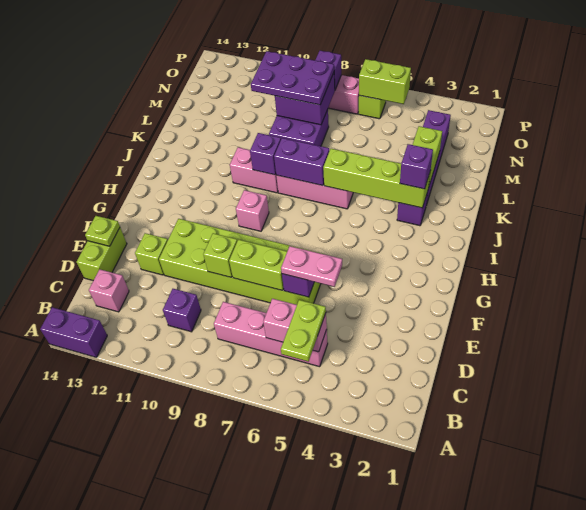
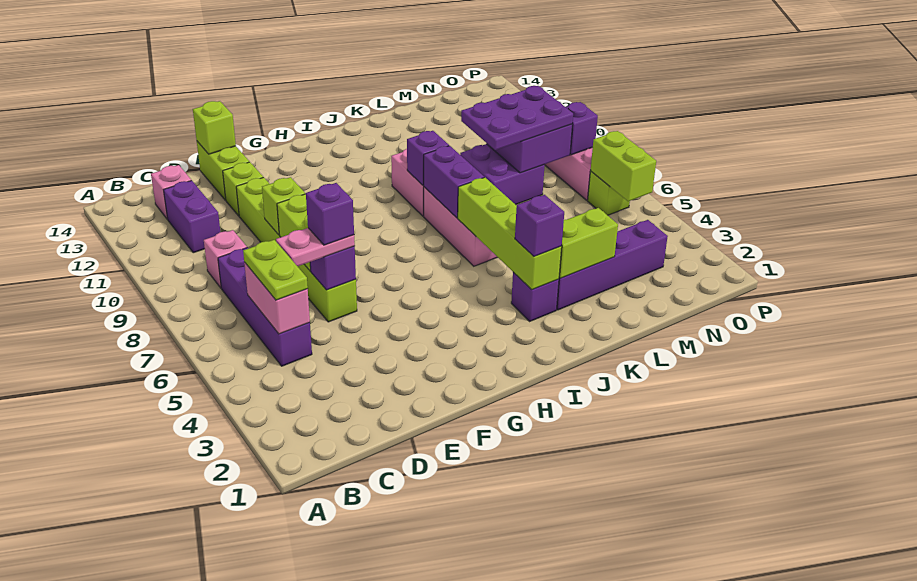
purple 1x2 brick [40,307,107,357] -> purple 1x2 brick moved to [164,180,220,253]
lime 1x2 plate [281,300,326,362] -> lime 1x2 plate turned to [243,240,308,300]
pink 1x4 brick [214,302,328,367] -> purple 1x4 brick [218,248,312,366]
purple 1x1 brick [163,289,201,332] -> purple 1x1 brick moved to [306,183,354,245]
lime 1x2 brick [77,228,127,281] -> lime 1x2 brick turned to [197,141,249,200]
pink 1x2 plate [281,246,342,287] -> pink 1x2 plate turned to [276,228,355,266]
lime 2x6 brick [159,219,323,305] -> lime 1x6 brick [236,177,357,322]
lime 1x1 plate [85,216,120,246] -> lime 1x1 brick [193,101,236,154]
pink 1x1 brick [236,190,269,231] -> pink 1x1 brick moved to [204,230,247,288]
purple 2x3 plate [251,51,334,105] -> purple 2x3 plate turned to [461,86,573,150]

